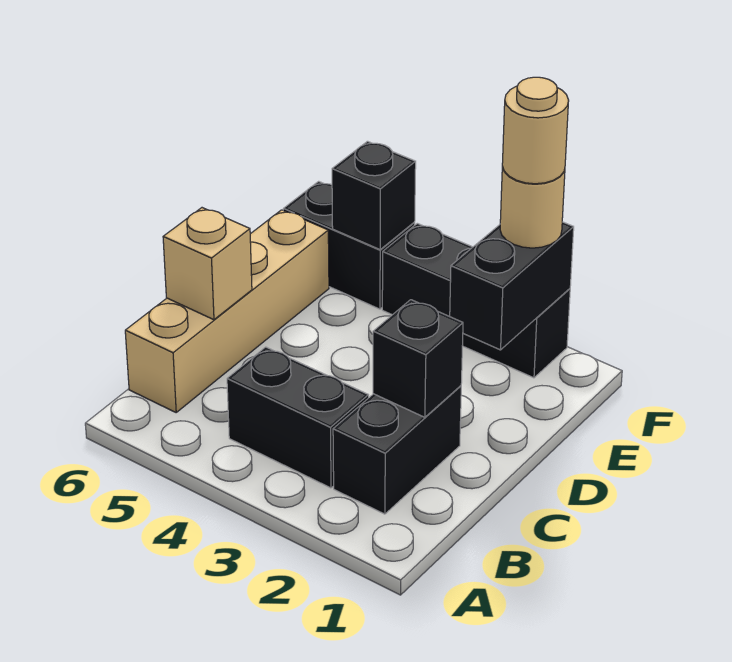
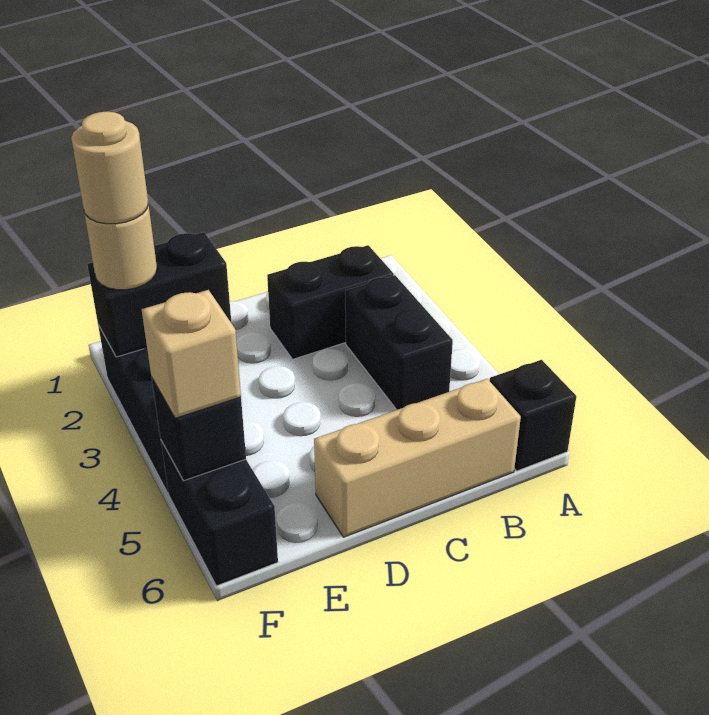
tan 1x4 brick [125,210,329,412] -> tan 1x3 brick [314,379,521,537]
black 1x1 brick [373,300,463,417] -> black 1x1 brick moved to [490,360,577,471]
tan 1x1 brick [163,208,252,320] -> tan 1x1 brick moved to [142,290,241,418]

